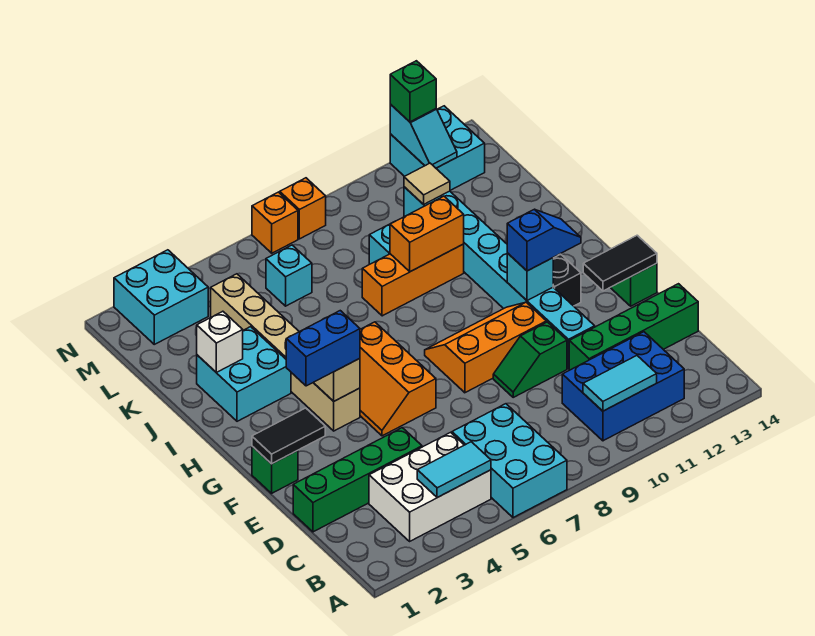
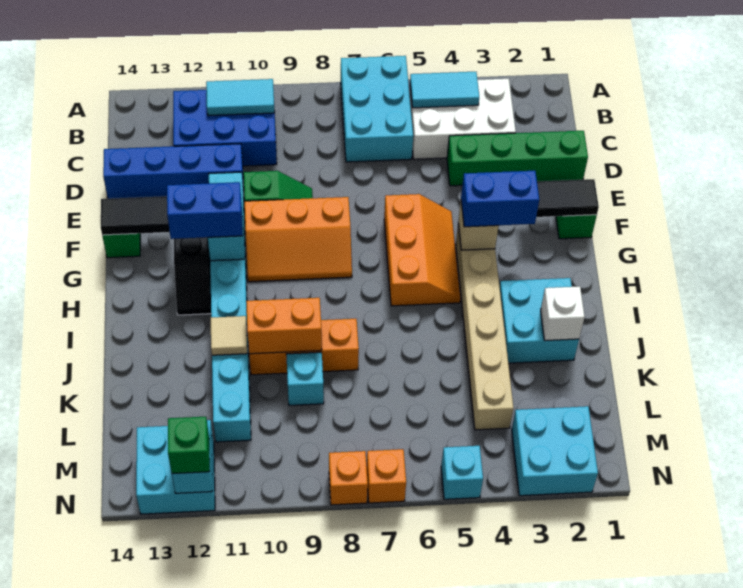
green 1x4 brick [569,284,698,370] -> blue 1x4 brick [103,144,244,199]
blue 1x2 slope [507,209,581,271] -> blue 1x2 brick [167,182,243,239]
cyan 1x1 brick [266,245,312,306] -> cyan 1x1 brick moved to [441,446,483,499]
tan 1x1 tile [404,163,450,205] -> tan 1x1 tile moved to [211,316,247,355]

